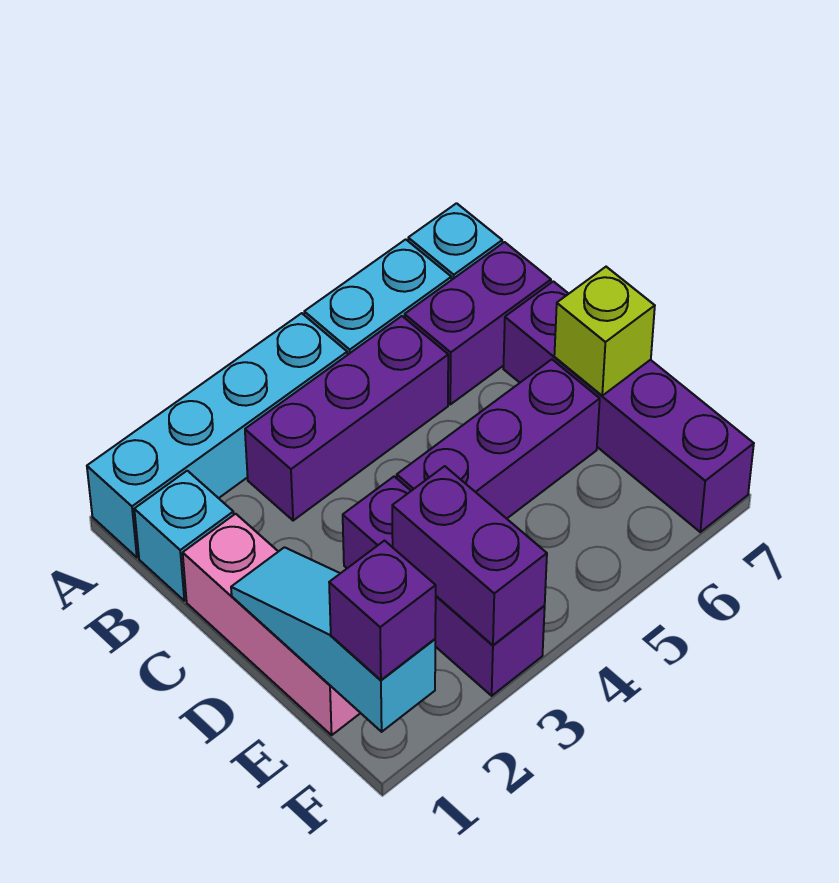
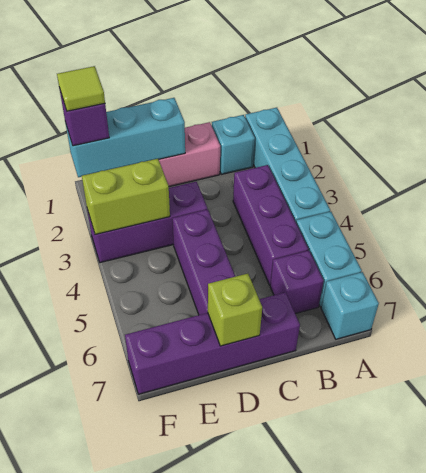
purple 1x2 brick [405,242,551,404] -> purple 1x1 brick [270,250,324,314]
cyan 1x3 slope [231,547,435,732] -> cyan 1x3 brick [66,98,185,177]
purple 1x2 brick [392,466,547,645] -> lime 1x2 brick [82,159,170,235]
none -> lime 1x1 tile [57,66,105,111]

